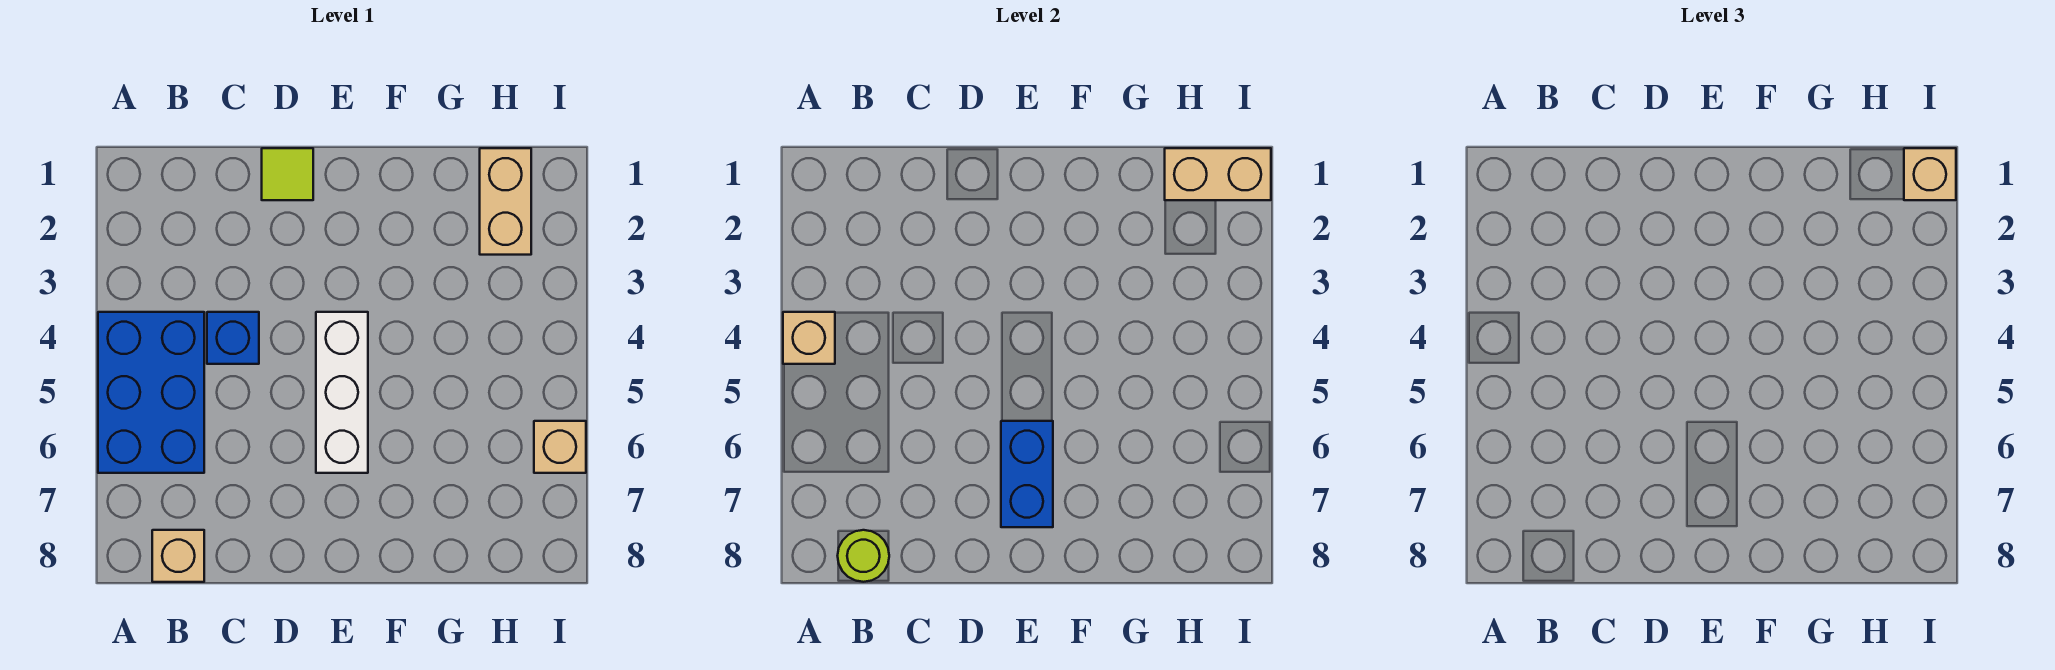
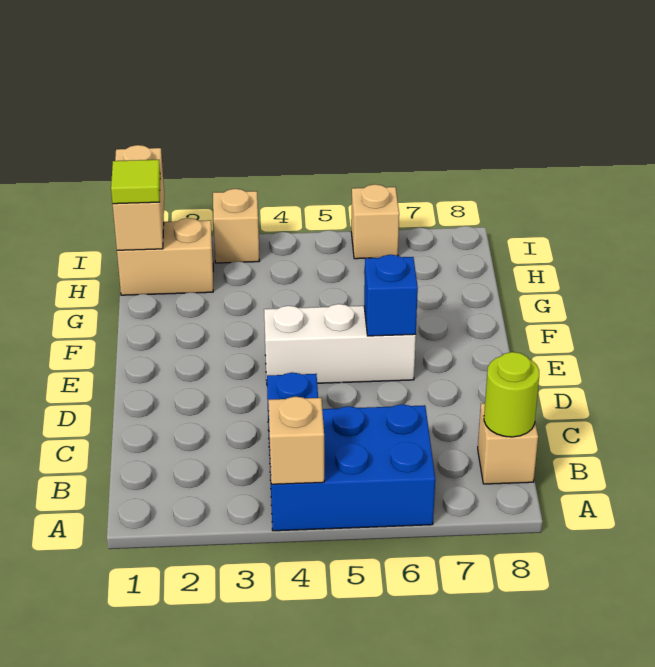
lime 1x1 tile [262,148,313,200] -> lime 1x1 tile moved to [111,160,160,204]
blue 1x2 brick [1001,421,1053,527] -> blue 1x1 brick [364,255,418,336]
tan 1x1 brick [1904,148,1956,200] -> tan 1x1 brick moved to [213,189,259,263]

